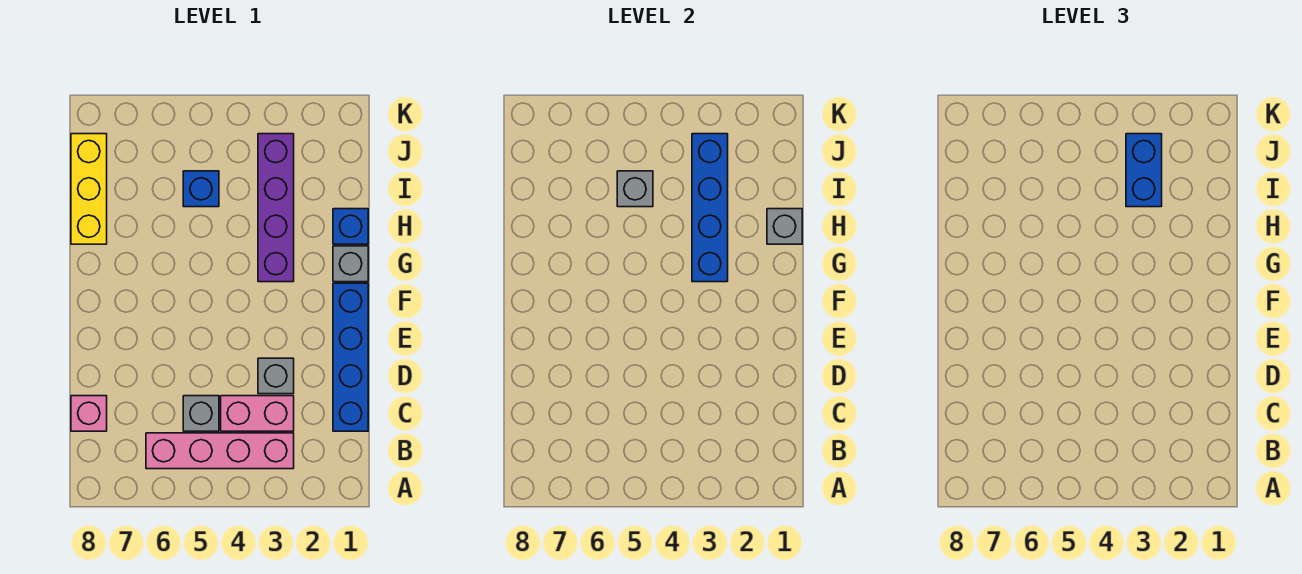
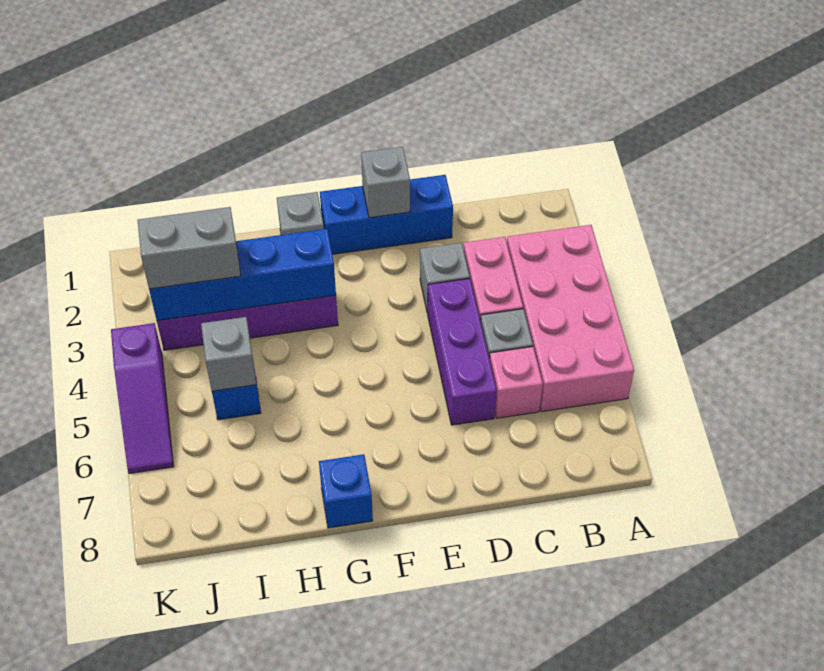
pink 1x4 brick [146,433,294,469] -> pink 2x4 brick [507,225,634,412]
blue 1x4 brick [333,283,368,431] -> blue 1x3 brick [320,175,453,254]
pink 1x1 brick [71,396,107,431] -> pink 1x1 brick moved to [490,347,543,418]
none -> purple 1x3 brick [428,279,497,425]
blue 1x1 brick [333,209,368,244] -> blue 1x1 brick moved to [319,454,373,528]
grey 1x1 brick [767,209,802,244] -> grey 1x1 brick moved to [361,147,410,218]
yellow 1x3 brick [71,134,107,244] -> none
blue 1x2 brick [1126,134,1162,207] -> grey 1x2 brick [138,207,241,289]
none -> purple 1x3 slope [111,323,173,474]

